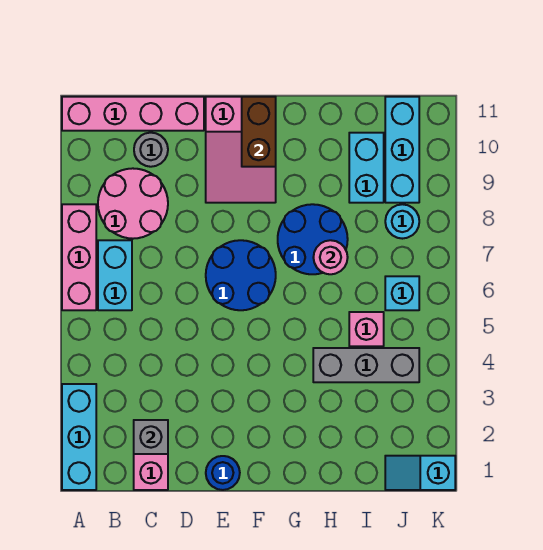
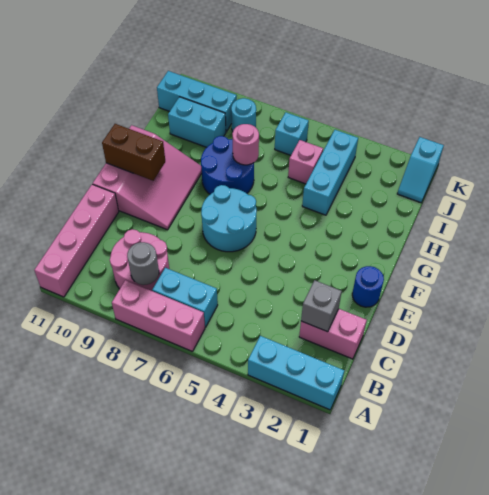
grey 1x1 round brick [134,133,168,167] -> grey 1x1 round brick moved to [127,242,159,285]
blue 2x2 round brick [206,240,276,310] -> cyan 2x2 round brick [201,185,257,252]
pink 2x3 slope [206,97,276,203] -> pink 3x3 slope [93,125,202,230]
grey 1x3 brick [313,348,419,382] -> cyan 1x3 brick [302,130,358,215]

